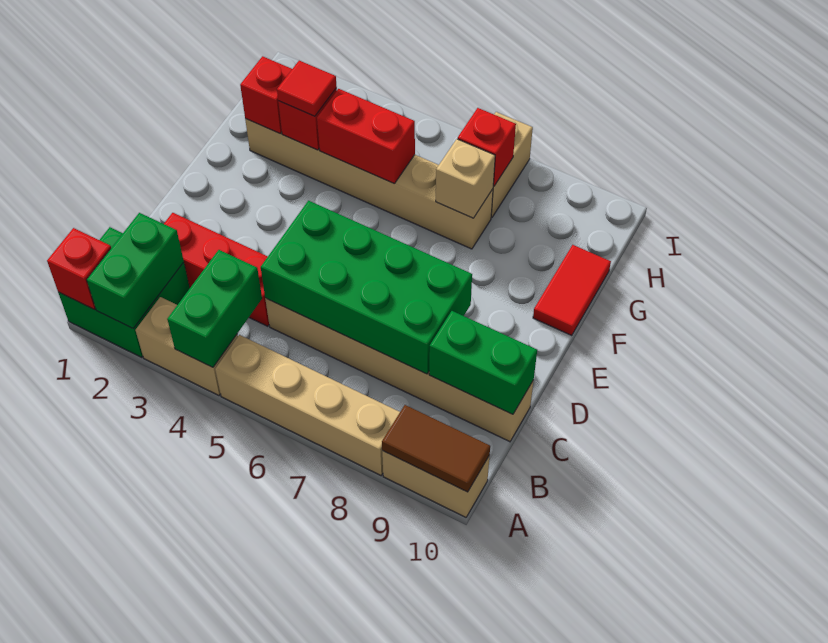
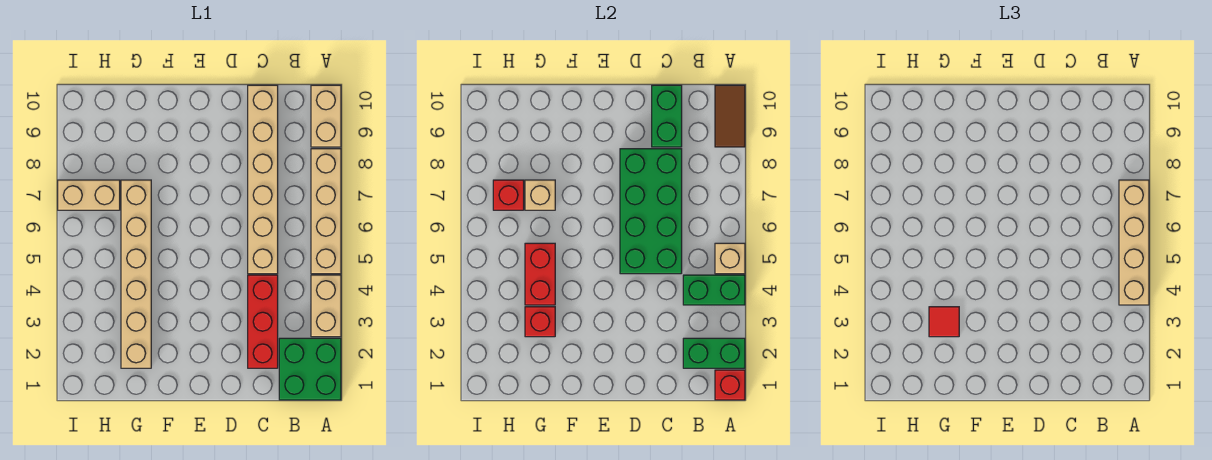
none -> tan 1x4 brick [1119,180,1149,305]
none -> tan 1x1 brick [715,243,745,274]
red 1x2 tile [533,245,611,335] -> none
red 1x1 brick [240,56,292,133] -> none

